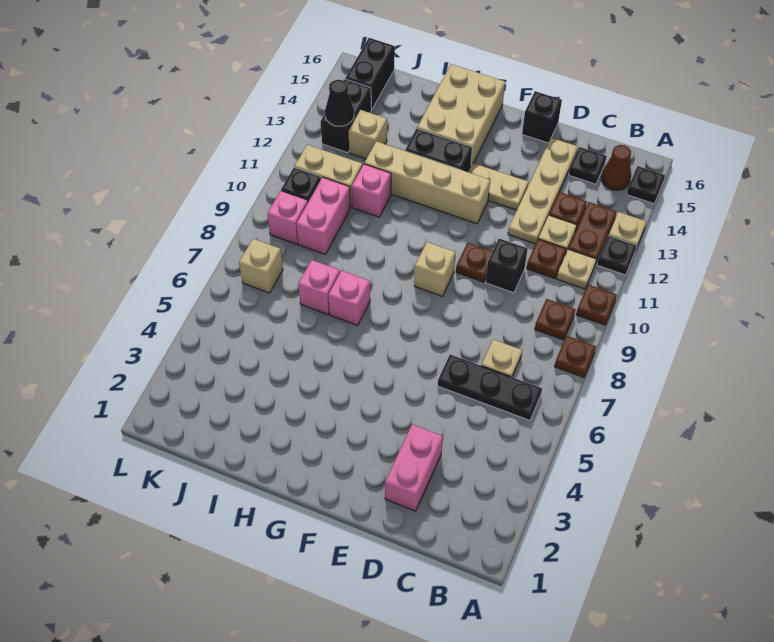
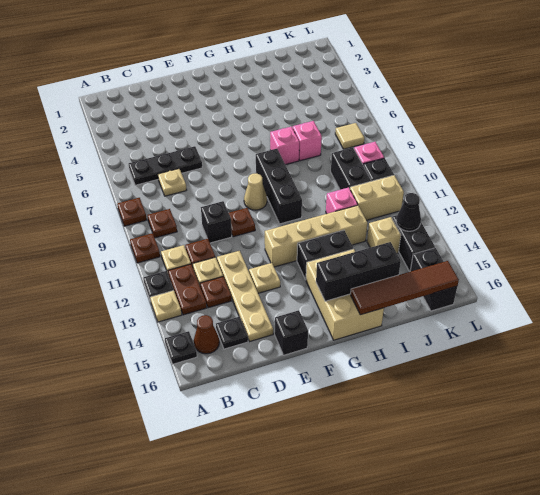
pink 1x2 brick [385,425,443,511] -> none
tan 1x2 plate [468,163,528,210] -> tan 1x1 plate [249,263,280,293]
tan 1x1 brick [414,242,455,296] -> tan 1x1 cone [244,173,267,210]
none -> black 1x3 brick [256,149,302,224]
none -> black 1x3 brick [316,242,401,301]
none -> brown 1x4 tile [351,261,459,315]
pink 1x2 brick [296,177,351,254] -> black 1x2 brick [331,148,371,190]
tan 1x1 brick [239,239,283,293] -> tan 1x1 tile [335,123,364,149]

